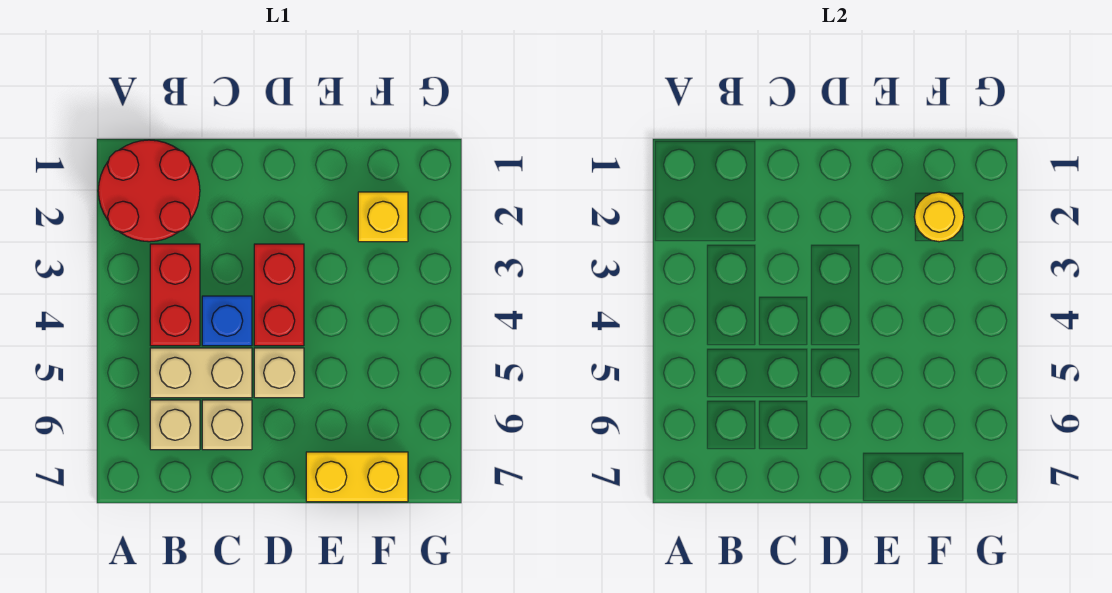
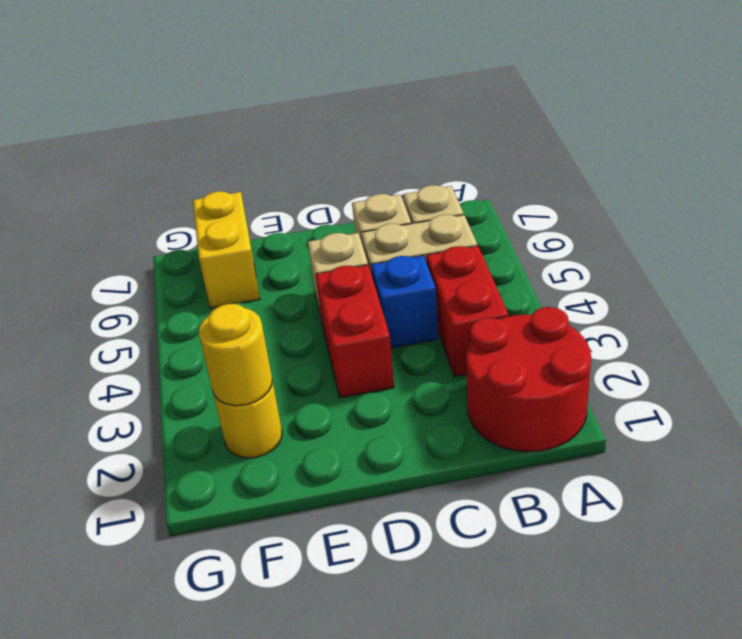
yellow 1x2 brick [306,452,408,502] -> yellow 1x2 brick turned to [193,191,260,308]
yellow 1x1 brick [358,192,408,242] -> yellow 1x1 round brick [213,380,282,458]

